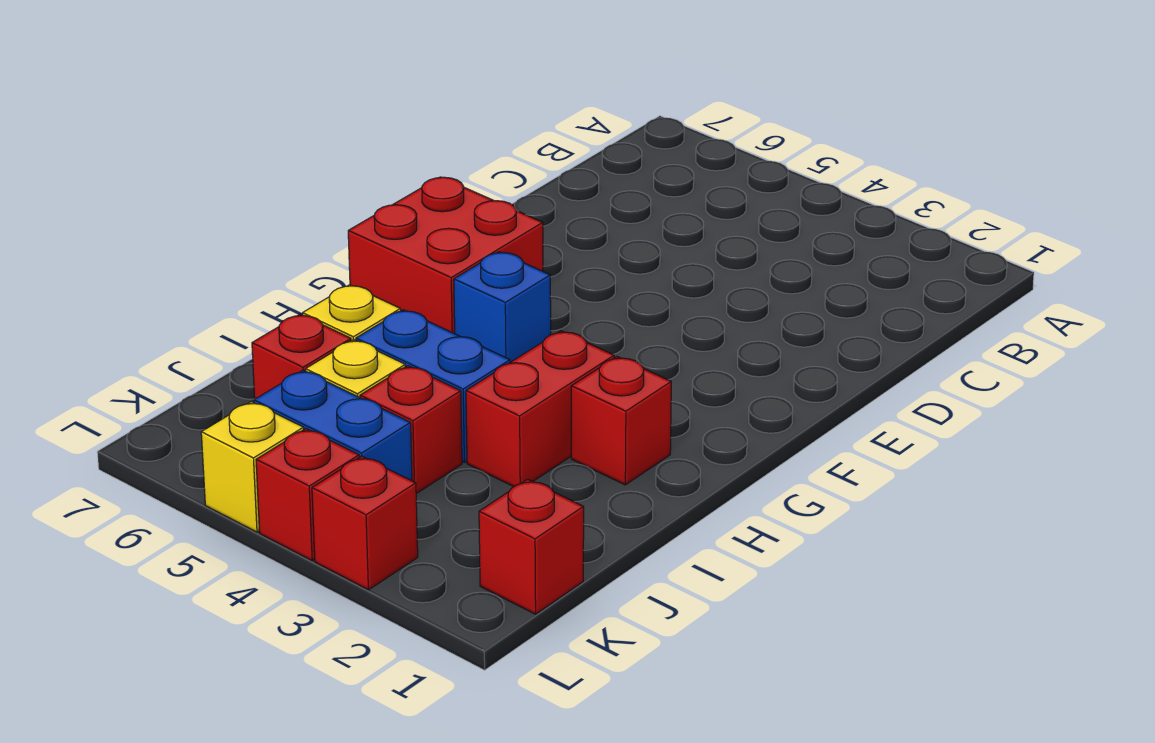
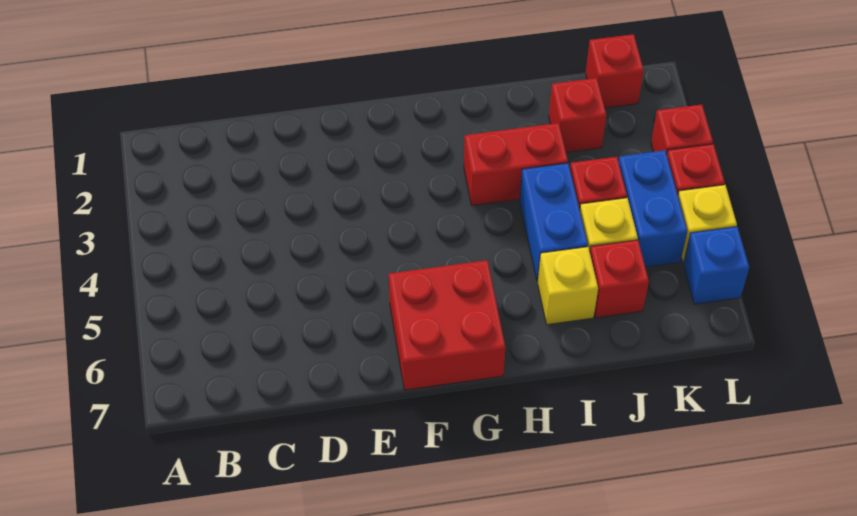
blue 1x1 brick [454,252,551,362] -> blue 1x1 brick moved to [683,227,749,304]
red 1x1 brick [571,357,671,485] -> red 1x1 brick moved to [549,78,606,153]

